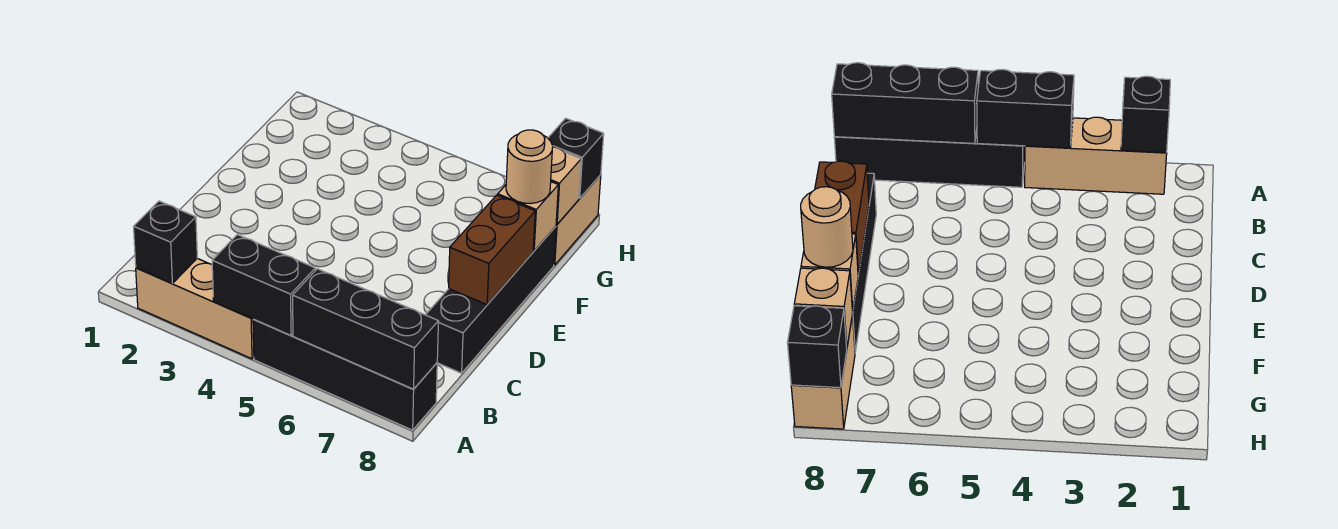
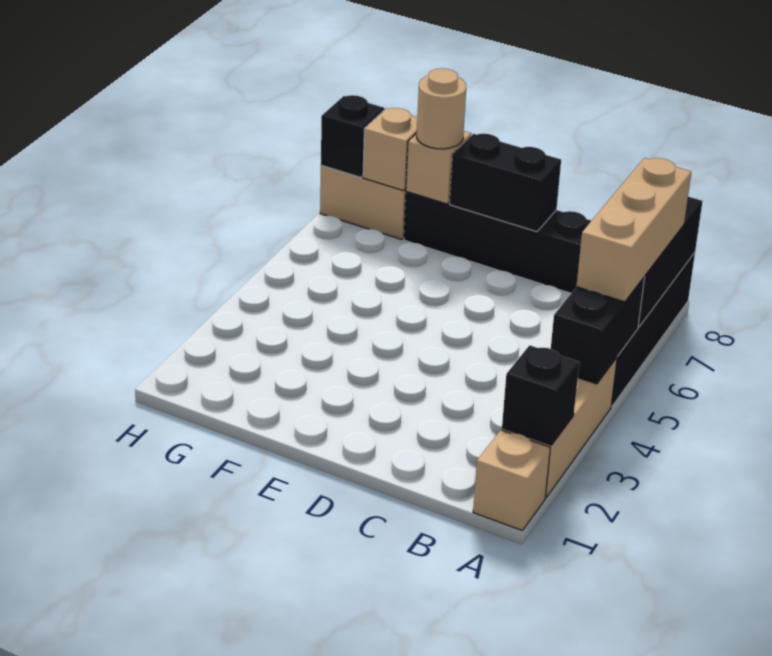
none -> tan 1x1 brick [473,430,550,531]
none -> tan 1x3 brick [576,158,691,302]
brown 1x2 brick [449,195,535,305] -> black 1x2 brick [450,134,561,232]

